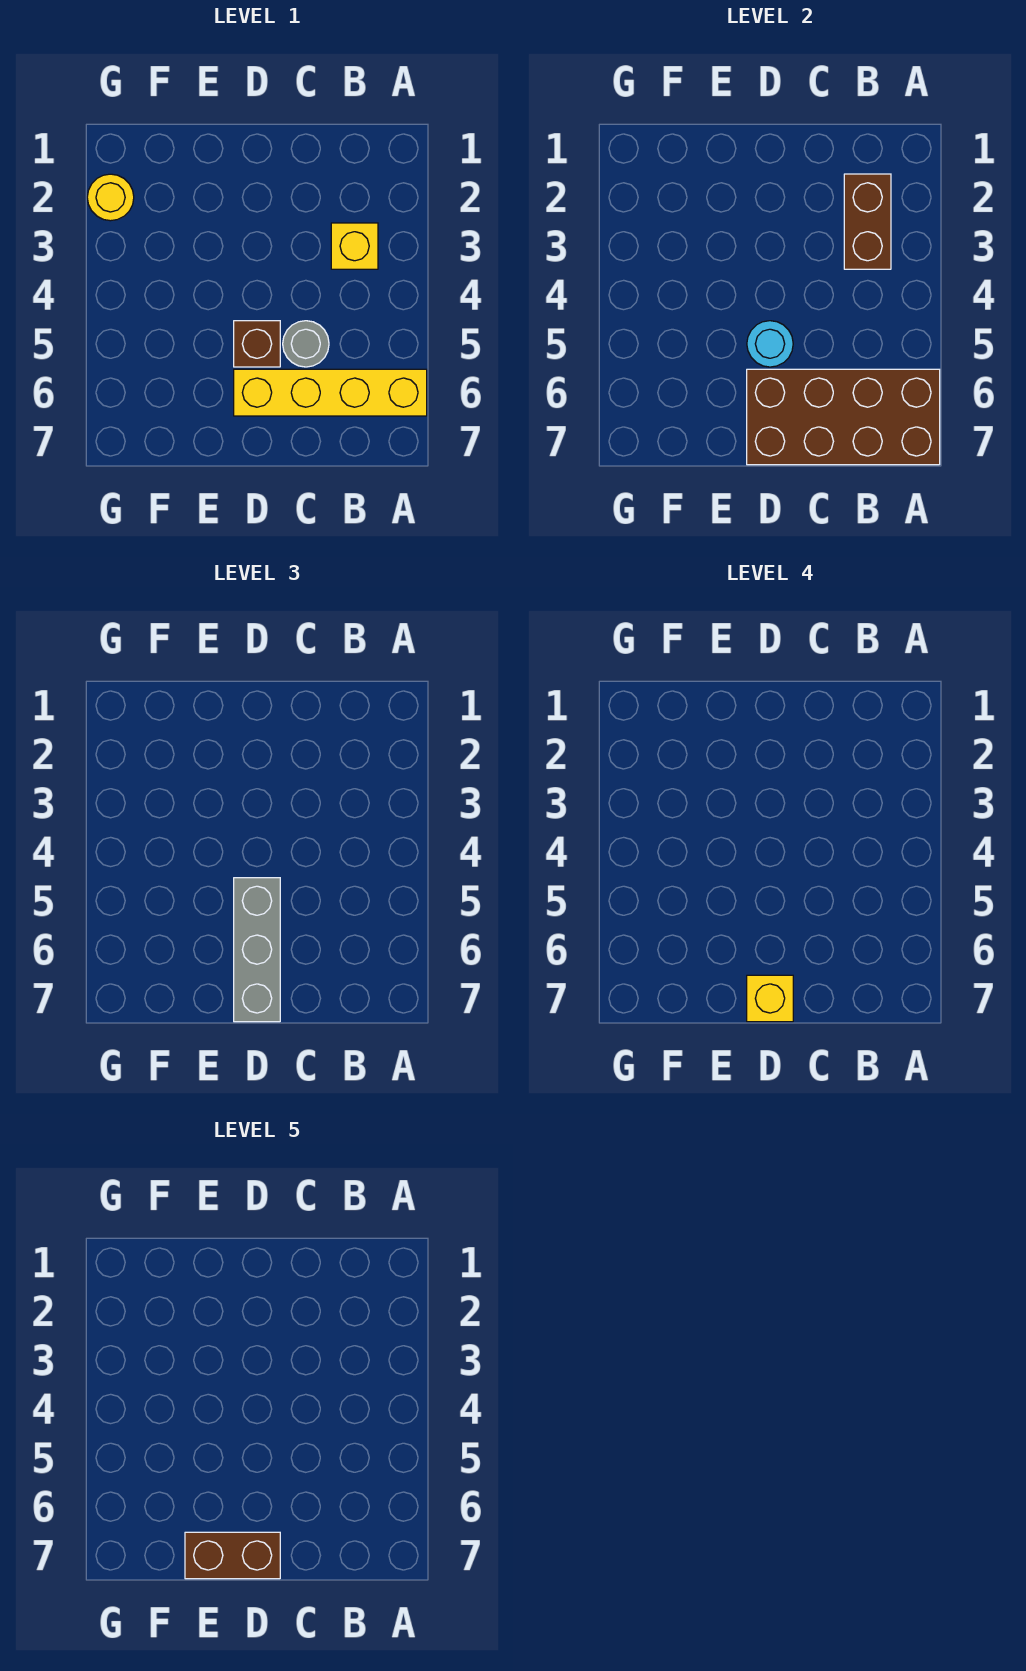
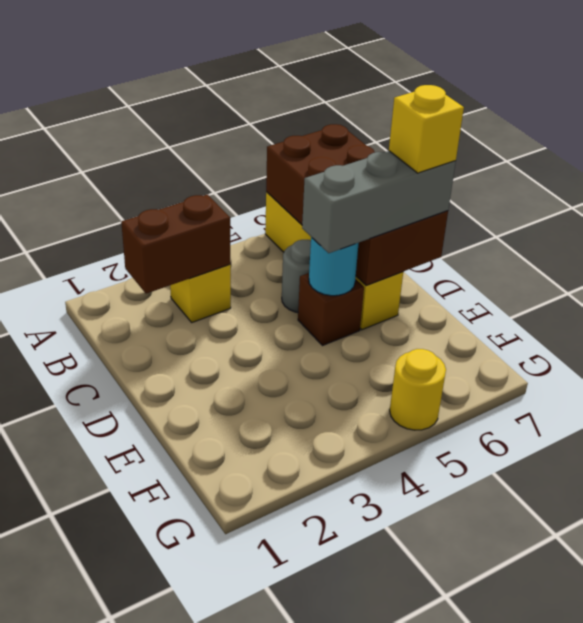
brown 1x2 brick [185,1532,280,1579] -> none
yellow 1x1 round brick [87,174,134,221] -> yellow 1x1 round brick moved to [390,349,446,430]

